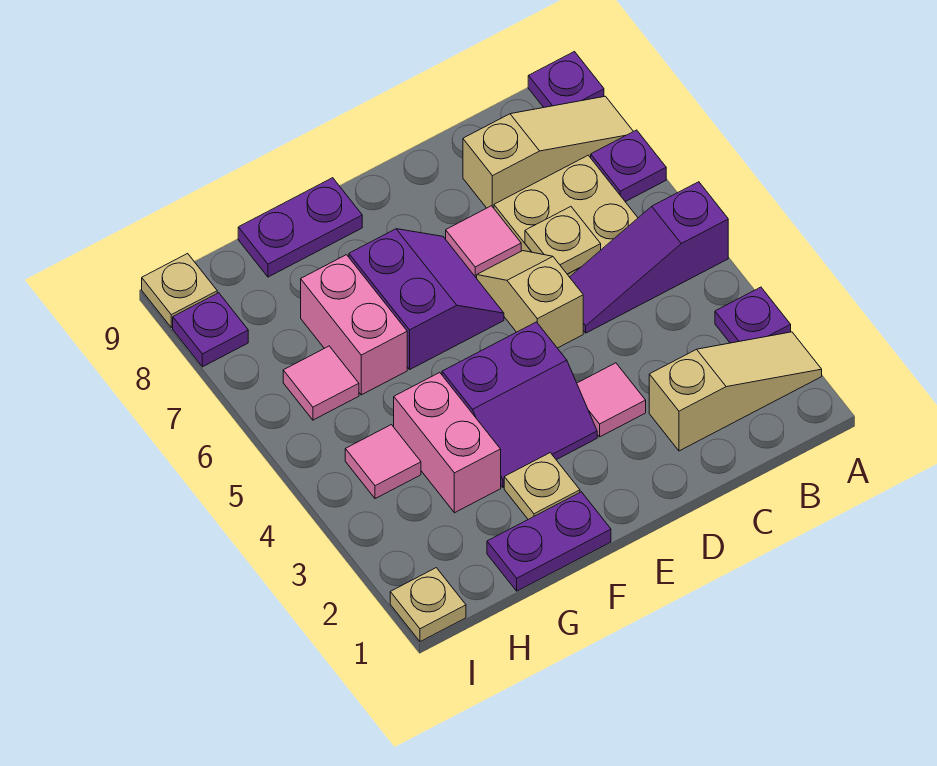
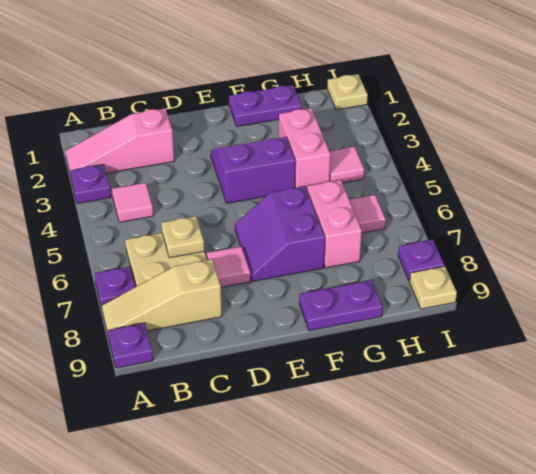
tan 1x3 slope [649,332,822,451] -> pink 1x3 slope [65,109,174,176]
purple 1x3 slope [570,182,728,333] -> none
pink 1x1 tile [577,363,646,437] -> pink 1x1 tile moved to [112,183,153,222]
tan 1x2 slope [477,251,583,348] -> none
tan 1x1 plate [504,453,580,519] -> none

